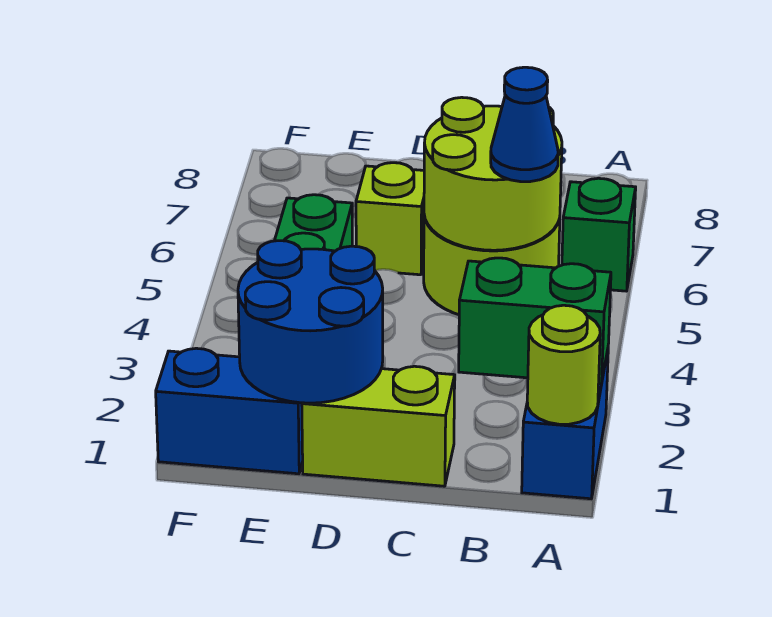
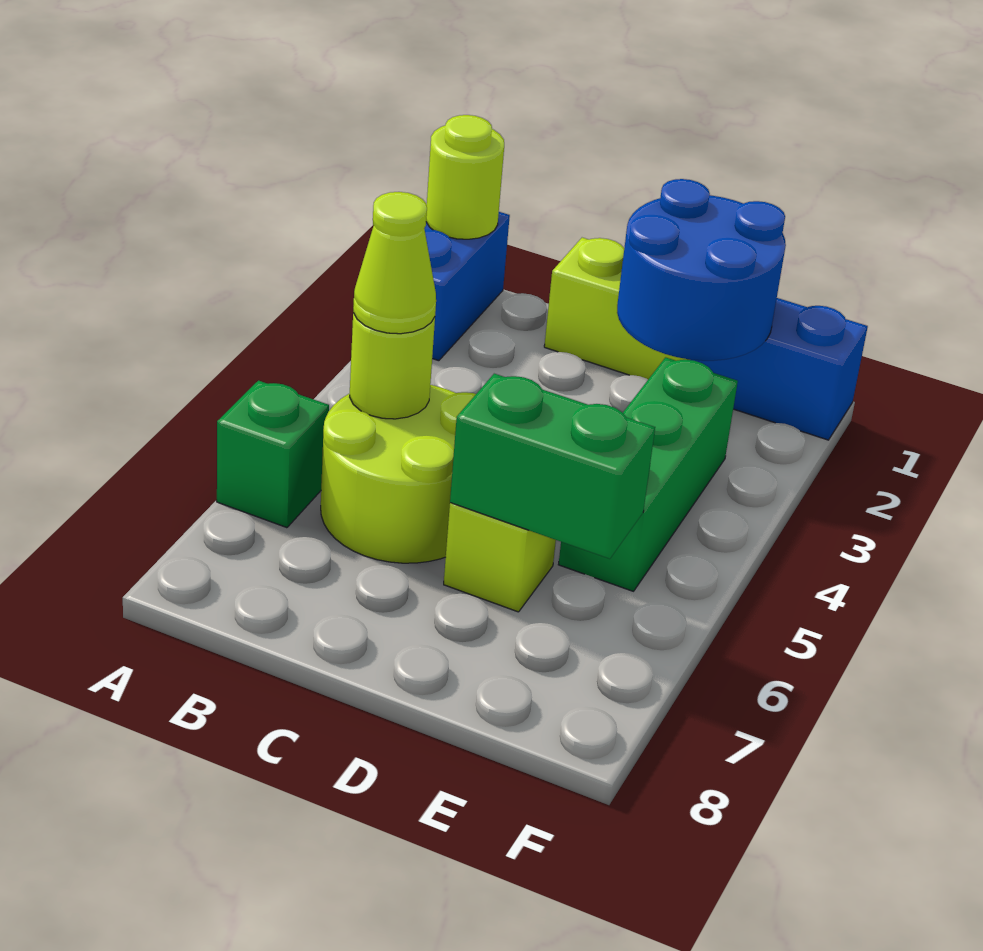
green 1x2 brick [459,258,611,384] -> green 1x2 brick moved to [450,374,655,559]
lime 2x2 round brick [424,97,562,250] -> lime 1x1 round brick [350,313,435,419]
blue 1x1 cone [491,67,558,182] -> lime 1x1 cone [353,192,436,334]

